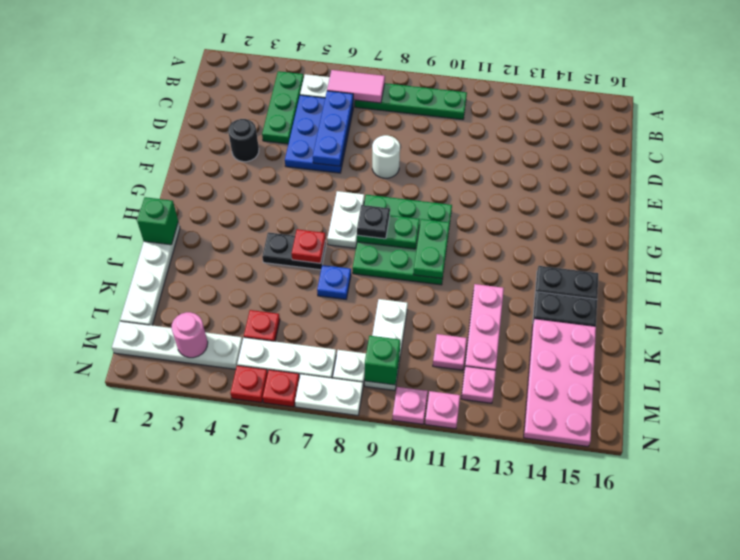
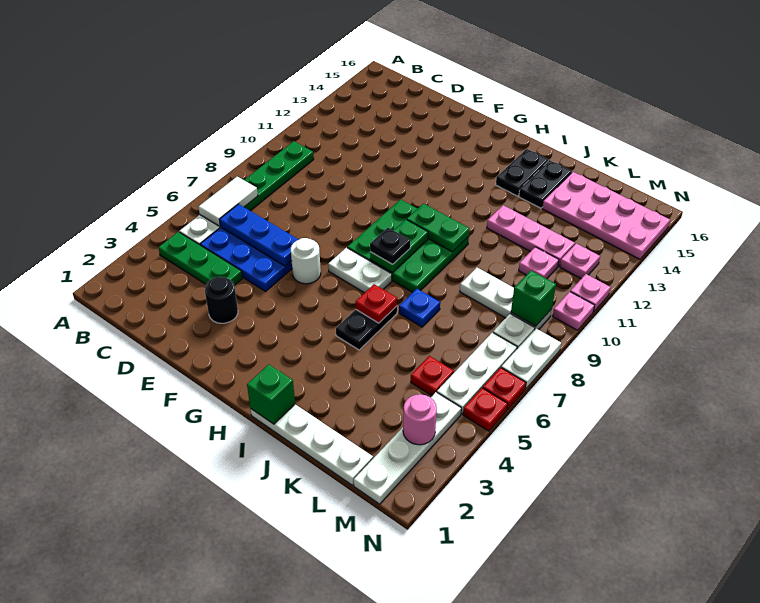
pink 1x2 tile [327,70,385,103] -> white 1x2 tile [199,177,258,226]
white 1x1 round brick [372,135,400,178] -> white 1x1 round brick moved to [291,238,321,284]

